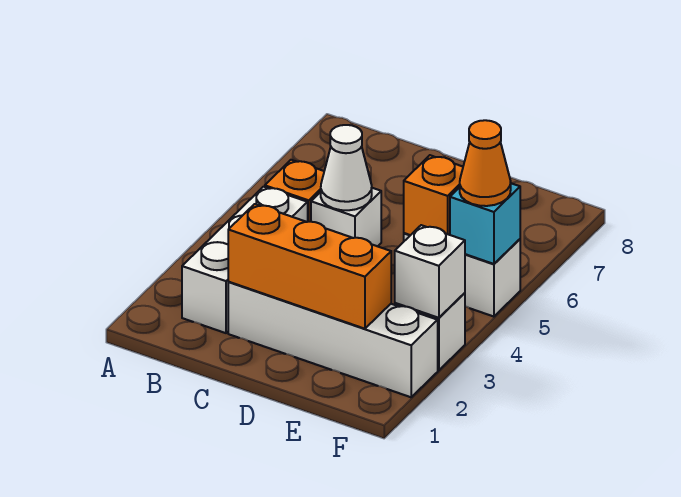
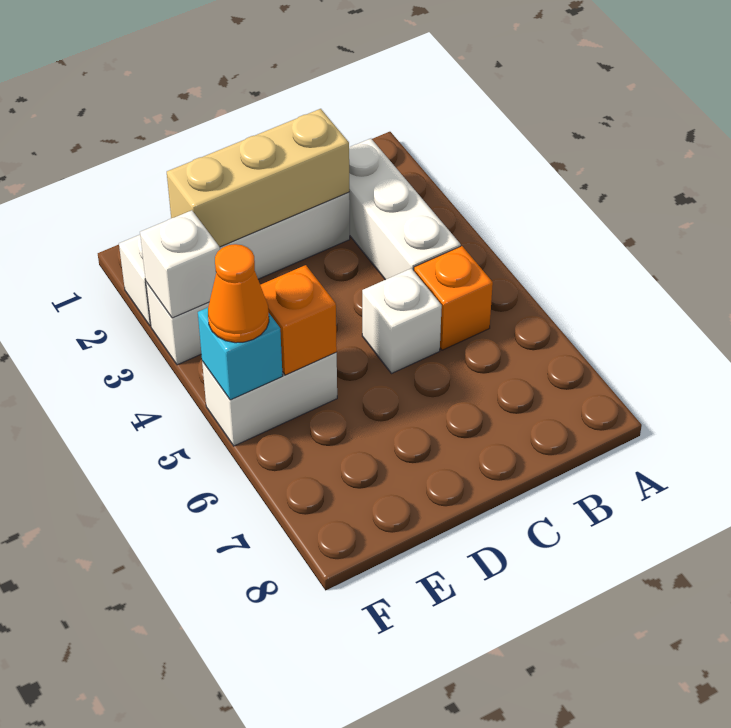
orange 1x3 brick [228,204,391,329] -> tan 1x3 brick [167,109,349,247]
white 1x1 cone [321,125,372,210] -> none

